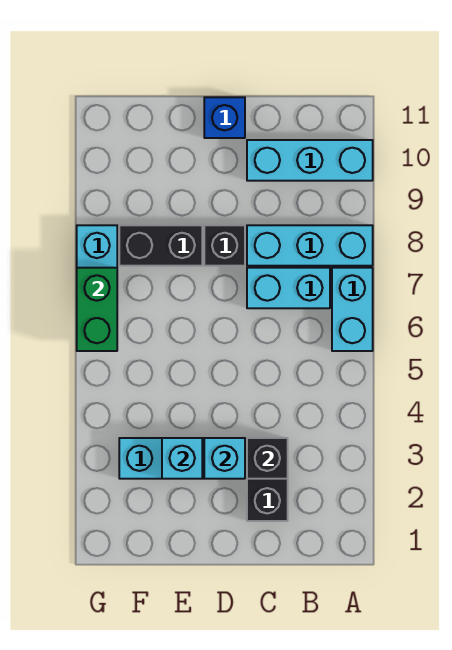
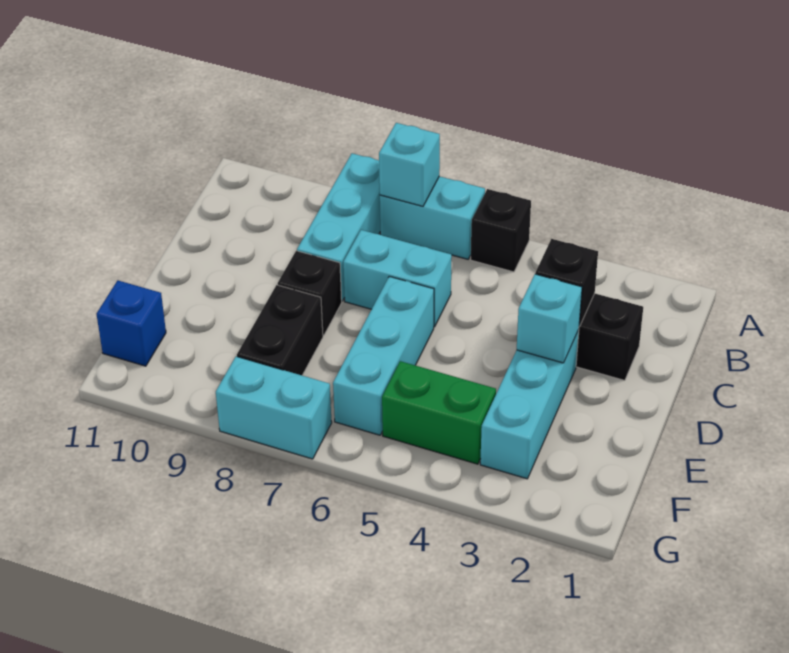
none -> black 1x1 brick [471,189,531,272]
cyan 1x3 brick [247,140,373,181] -> cyan 1x3 brick moved to [333,276,434,435]
cyan 1x2 brick [247,268,330,308] -> cyan 1x2 brick turned to [343,230,452,327]
blue 1x1 brick [204,97,245,138] -> blue 1x1 brick moved to [97,281,166,366]
cyan 1x1 brick [162,438,202,479] -> cyan 1x1 brick moved to [379,123,440,206]
green 1x2 brick [77,268,117,351] -> green 1x2 brick moved to [382,361,496,464]

